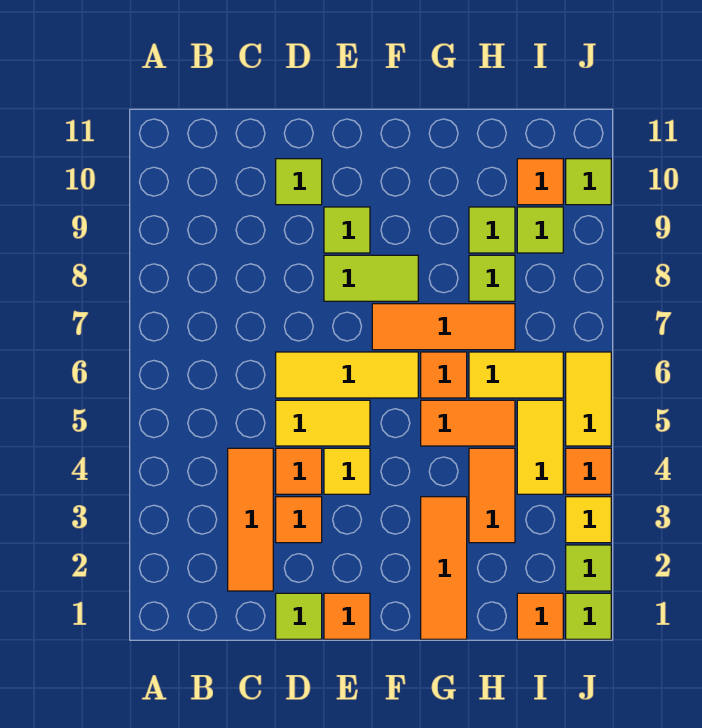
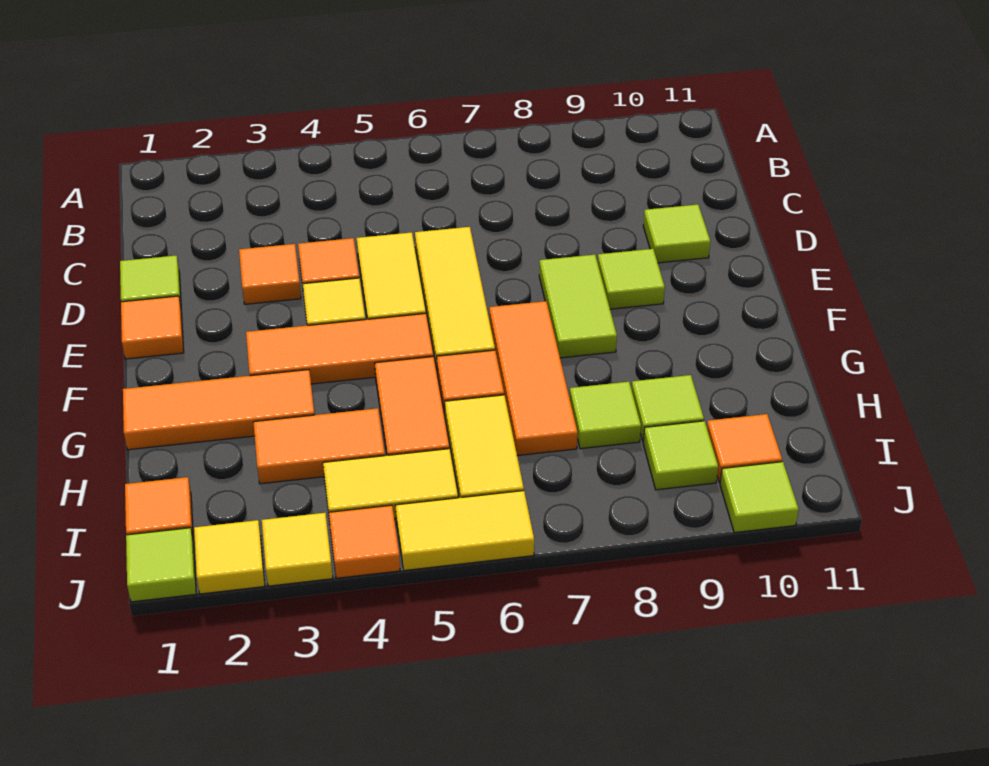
orange 1x3 tile [228,448,273,591] -> orange 1x3 tile moved to [246,313,433,384]
lime 1x1 tile [566,545,611,591] -> yellow 1x1 tile [194,520,265,594]

